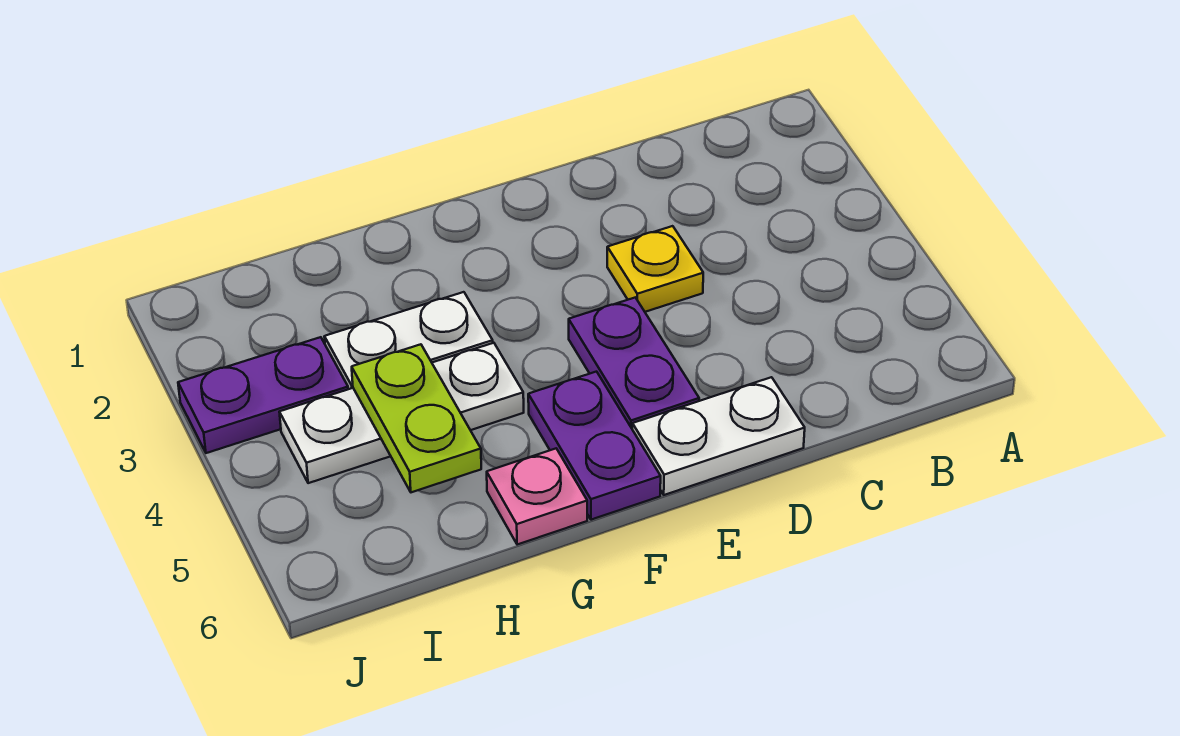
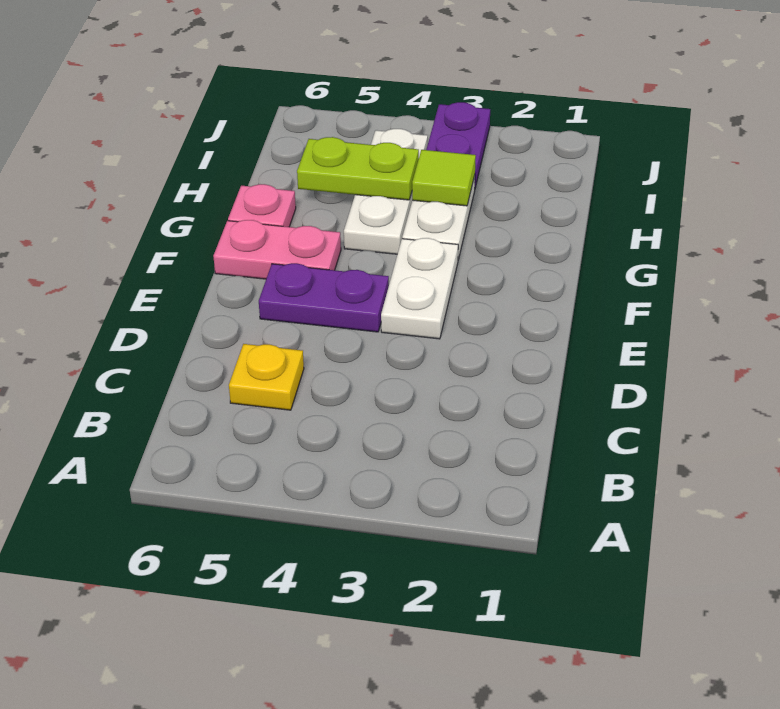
yellow 1x1 plate [607,226,703,312] -> yellow 1x1 plate moved to [229,344,304,410]
white 1x2 plate [632,377,805,495] -> white 1x2 plate moved to [381,238,458,339]
purple 1x2 plate [528,372,661,520] -> pink 1x2 plate [213,220,341,279]
none -> lime 1x1 tile [412,150,476,206]

